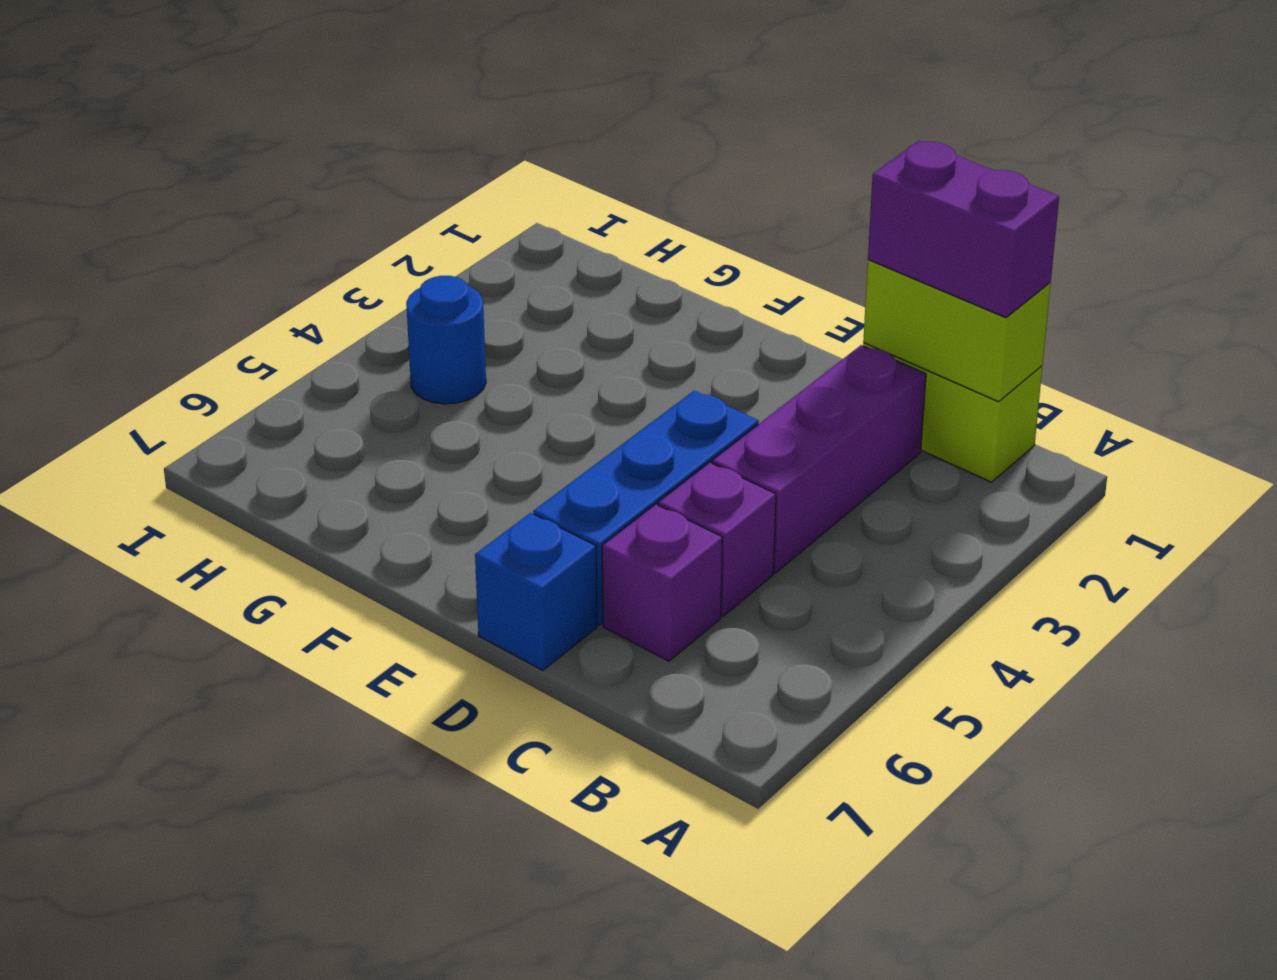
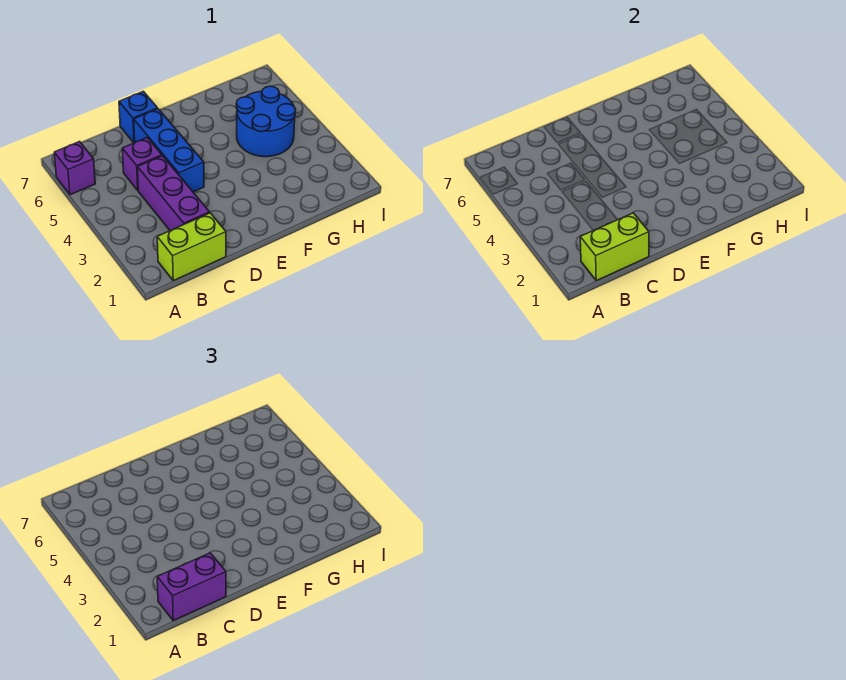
purple 1x1 brick [602,504,723,661] -> purple 1x1 brick moved to [54,141,95,195]
blue 1x1 round brick [406,276,486,404] -> blue 2x2 round brick [236,86,296,157]

